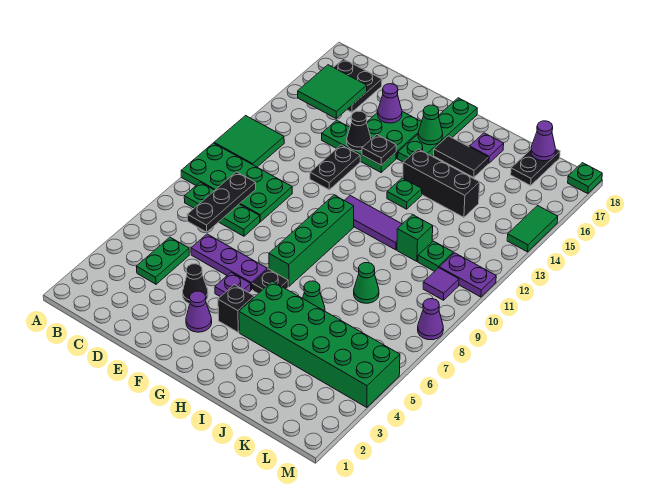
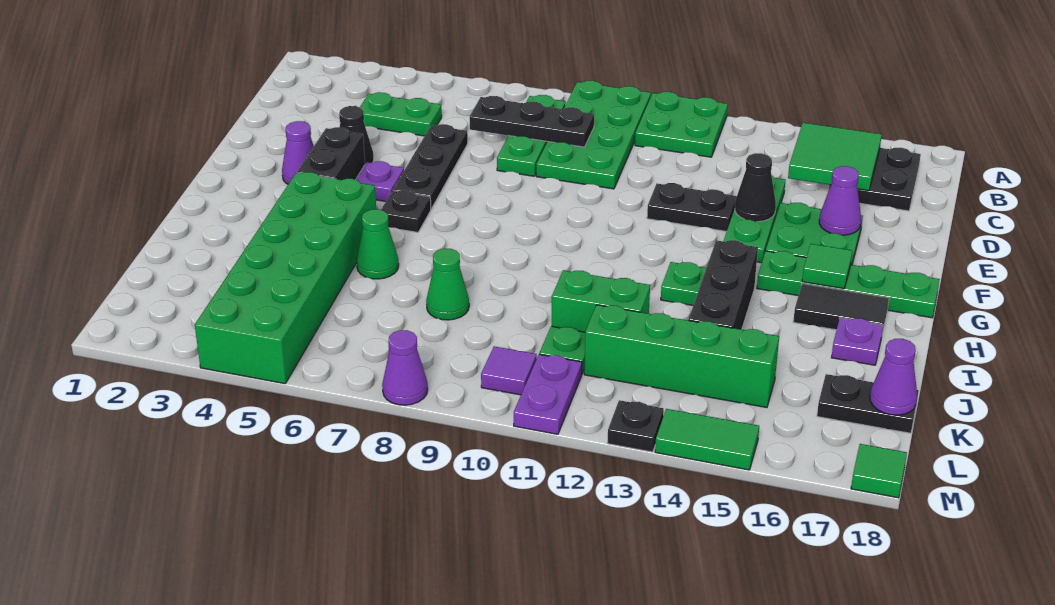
green 2x2 tile [214,116,284,167] -> green 2x2 plate [635,92,728,157]
purple 1x3 plate [191,234,267,290] -> black 1x3 plate [393,124,468,209]
black 1x1 plate [362,135,396,165] -> black 1x1 plate moved to [607,400,664,452]
black 1x1 brick [218,285,254,332] -> black 1x2 brick [297,127,365,180]
green 1x4 brick [269,195,354,286] -> green 1x4 brick moved to [584,305,779,408]
purple 1x3 tile [344,196,402,250] -> none
green 1x1 cone [418,105,443,145] -> green 1x1 tile [802,244,852,289]
black 1x2 tile [434,136,489,177] -> black 1x2 tile turned to [793,284,889,333]
green 1x1 brick [397,215,433,261] -> green 1x2 brick [552,270,650,332]
green 1x1 plate [568,163,602,194] -> green 1x1 tile [851,444,907,498]

